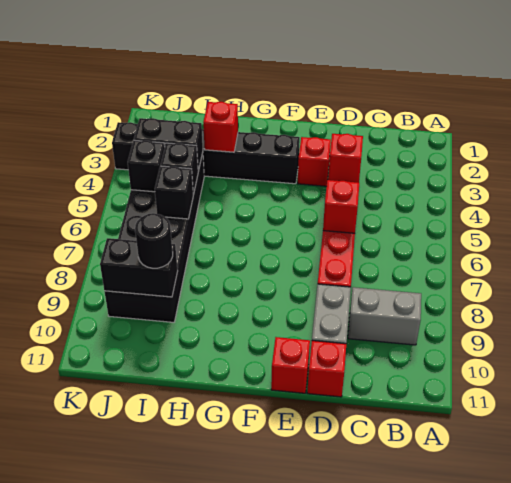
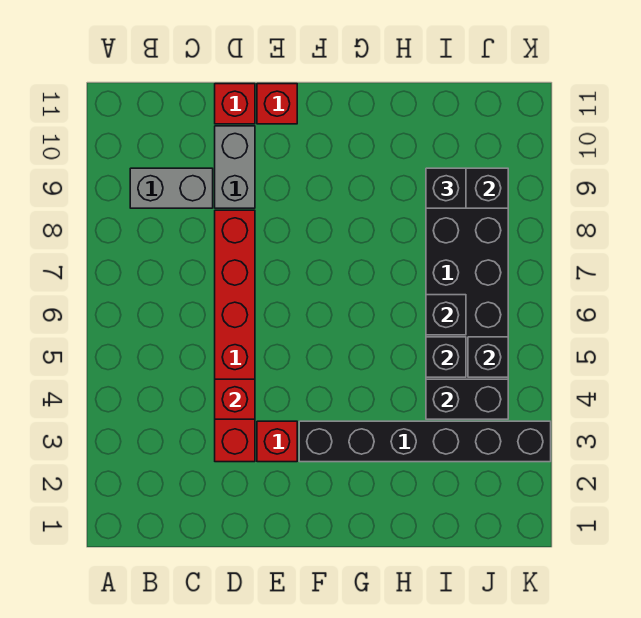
red 1x1 brick [323,180,359,233] -> none
red 1x1 brick [203,102,238,152] -> none
black 1x1 round brick [135,213,173,268] -> black 1x1 brick [426,168,466,208]

